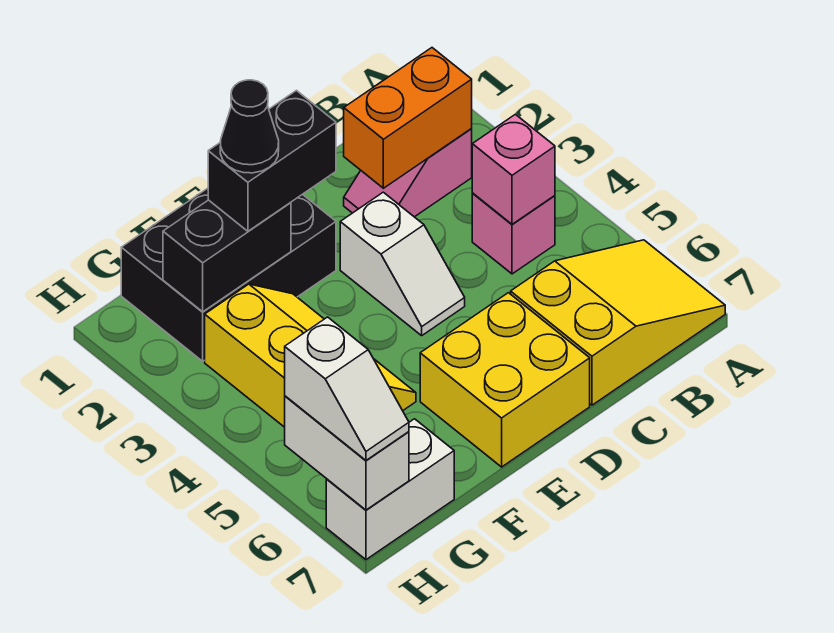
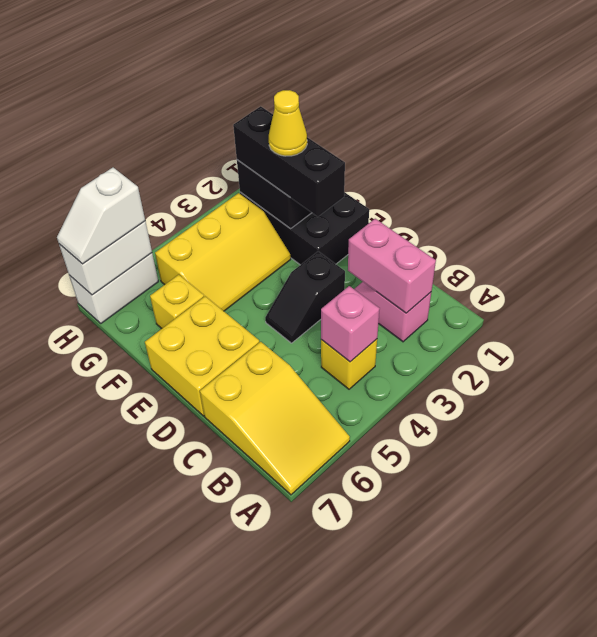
orange 1x2 brick [344,48,472,188] -> pink 1x2 brick [348,219,436,313]
pink 1x1 brick [472,193,555,274] -> yellow 1x1 brick [321,339,377,389]
white 1x2 slope [340,192,465,336] -> black 1x2 slope [265,251,345,343]
black 1x2 brick [208,91,336,231] -> black 1x3 brick [233,106,345,217]
black 1x1 cone [220,80,279,173] -> yellow 1x1 cone [269,90,307,156]
none -> yellow 1x1 brick [150,275,204,328]
white 1x2 brick [326,419,454,560] -> white 1x2 brick turned to [69,253,158,323]

